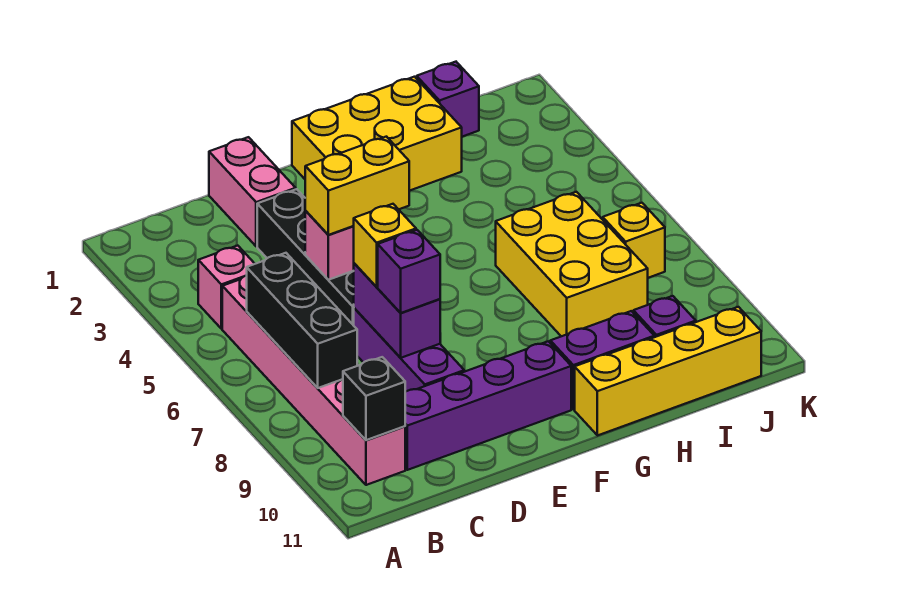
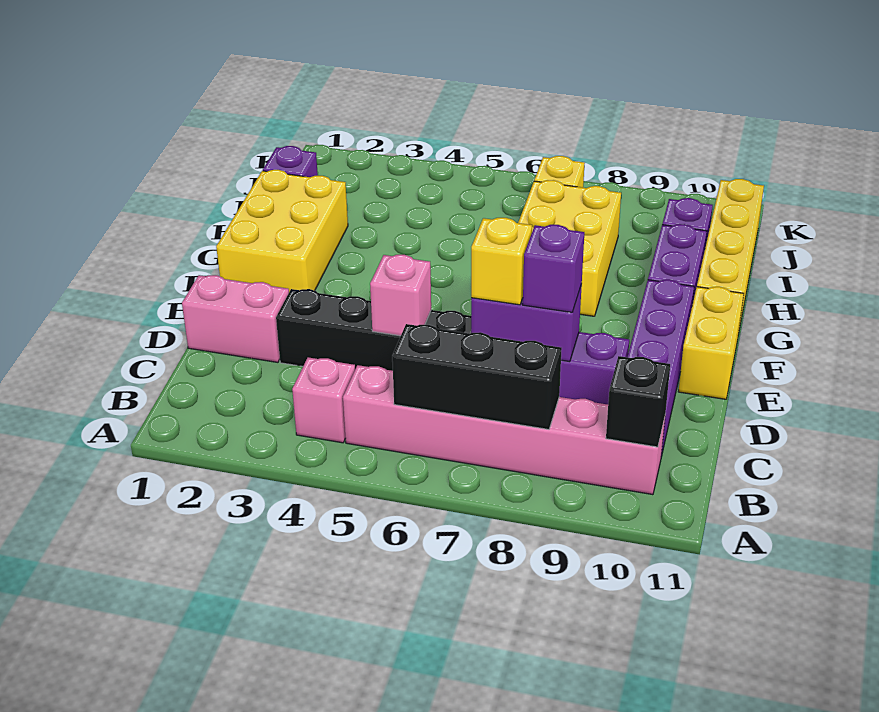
yellow 1x2 brick [305,137,409,235] -> yellow 1x2 brick moved to [678,287,744,399]
yellow 2x3 brick [496,192,648,336] -> yellow 2x3 brick turned to [518,180,621,316]

